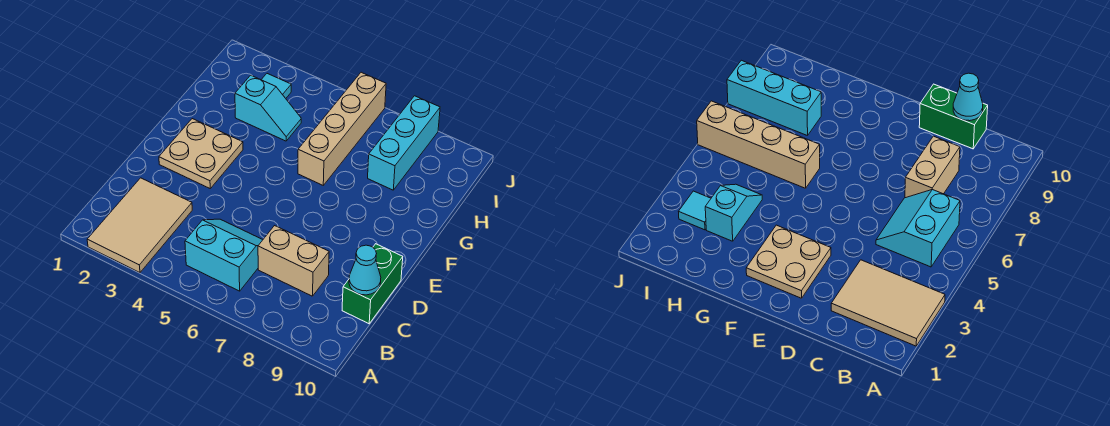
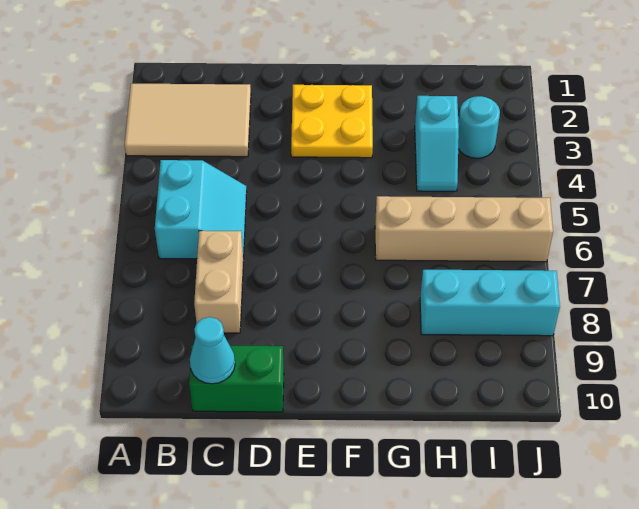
tan 2x2 plate [159,119,243,188] -> yellow 2x2 plate [291,85,373,158]
cyan 1x1 tile [261,74,291,98] -> cyan 1x1 round brick [458,96,500,158]

